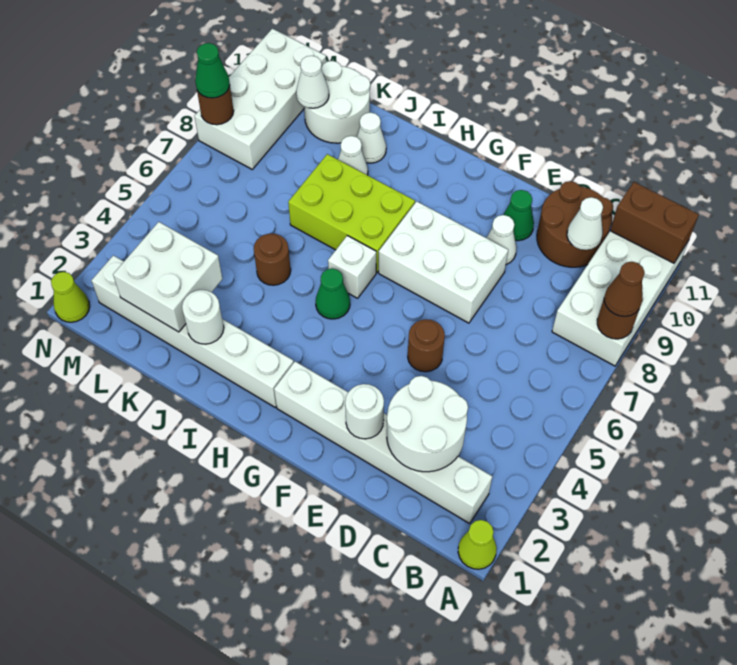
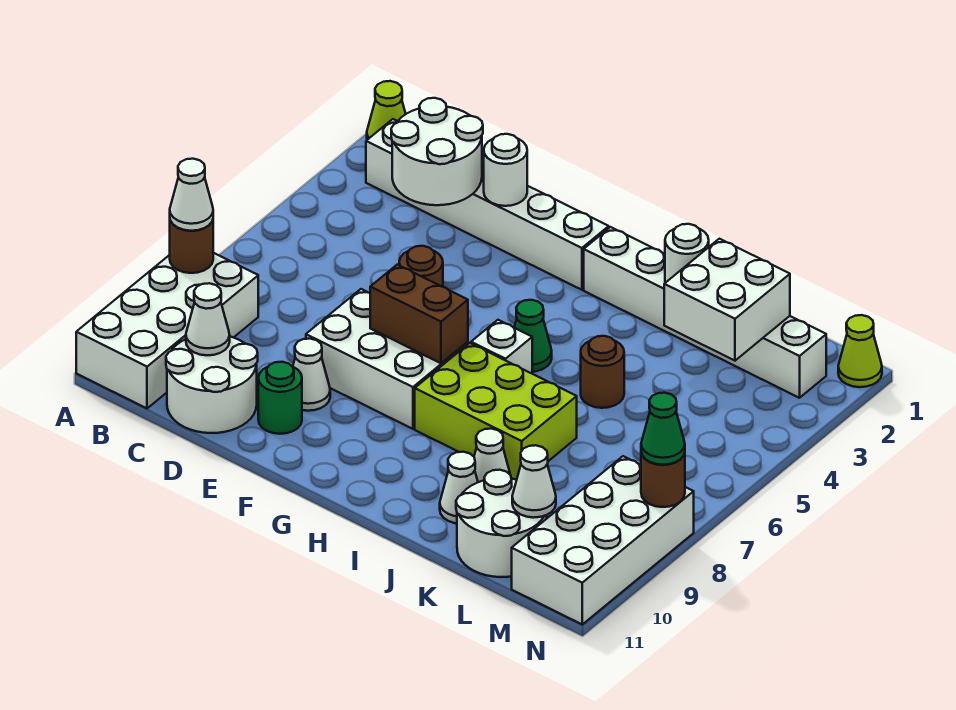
brown 1x1 cone [604,262,645,316] -> white 1x1 cone [170,159,213,231]
brown 1x2 brick [610,182,699,263] -> brown 1x2 brick moved to [370,265,468,363]
brown 2x2 round brick [537,181,613,267] -> white 2x2 round brick [166,337,258,433]
green 1x1 cone [503,190,534,241] -> green 1x1 round brick [258,362,302,434]

